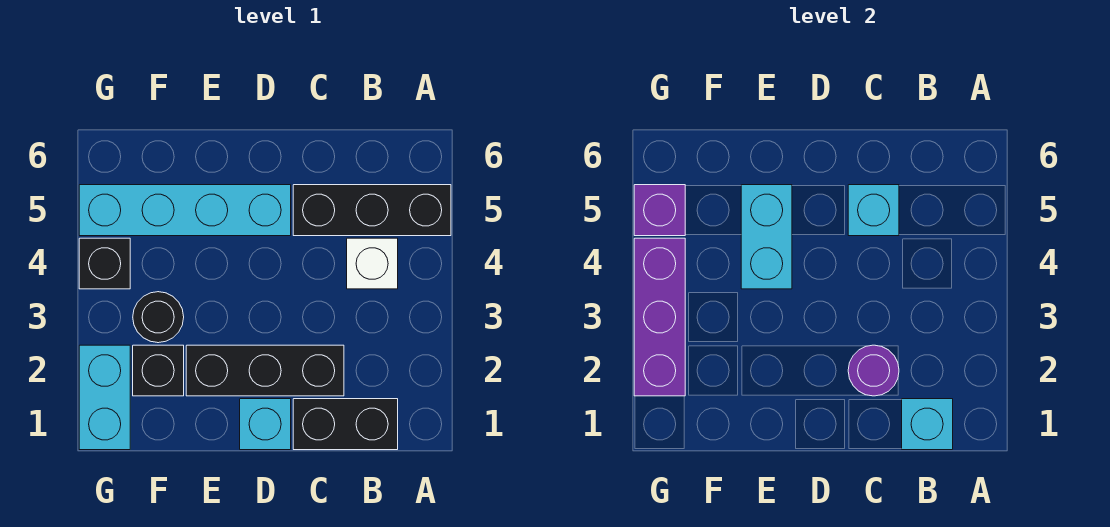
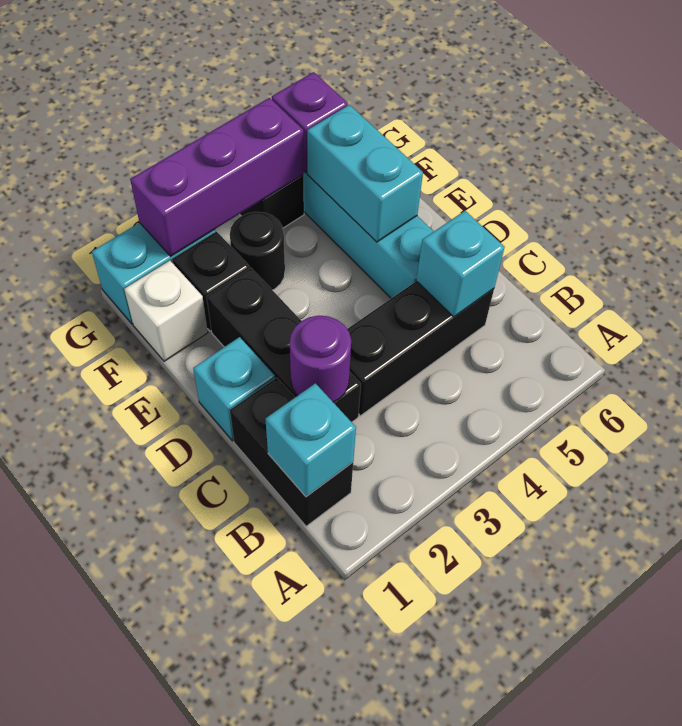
black 1x3 brick [293,185,451,236] -> black 1x3 brick turned to [347,281,494,416]
white 1x1 brick [347,238,398,289] -> white 1x1 brick moved to [124,261,208,361]
cyan 1x2 brick [741,185,792,289] -> cyan 1x2 brick turned to [307,105,423,242]

